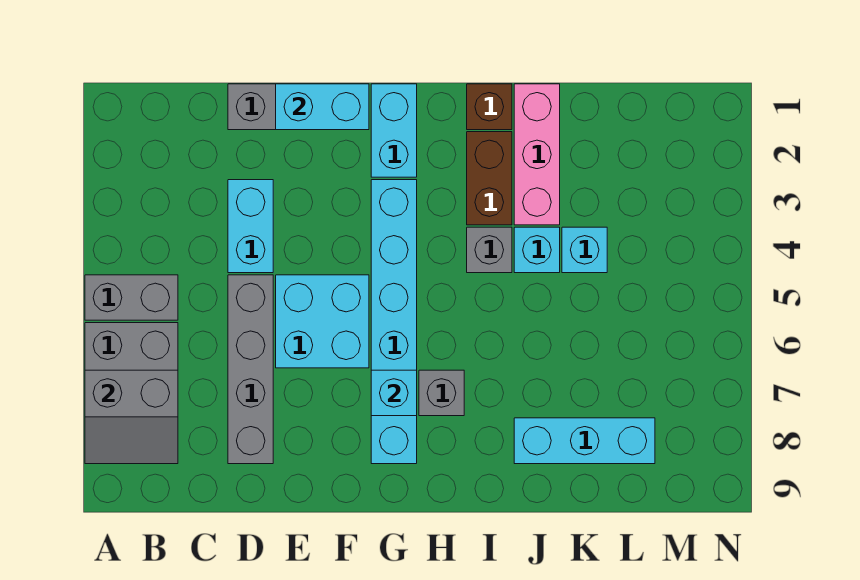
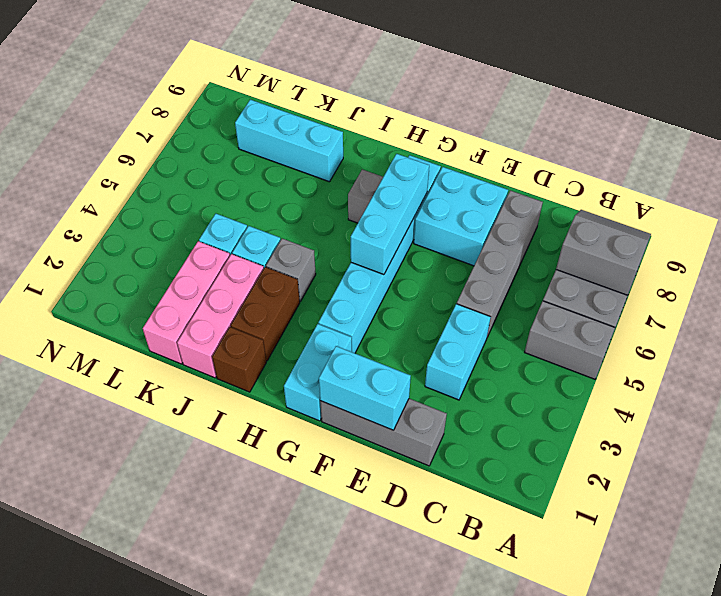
cyan 2x2 brick [276,275,369,368] -> cyan 2x2 brick moved to [414,167,508,266]
cyan 1x1 brick [371,370,417,416] -> cyan 1x3 brick [351,154,429,275]
none -> pink 1x3 brick [143,241,230,364]

